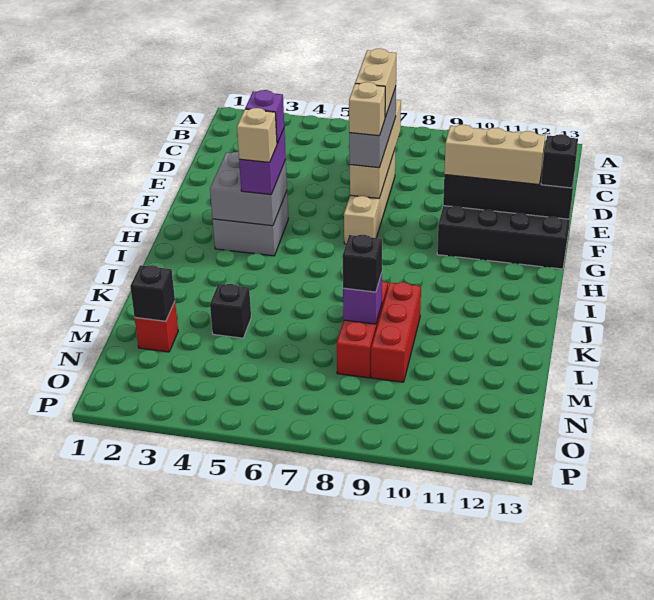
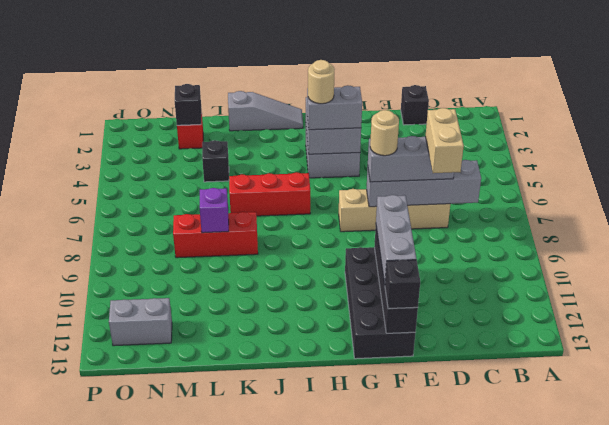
tan 1x4 brick [350,100,401,198] -> grey 1x4 brick [367,160,481,207]
tan 1x2 brick [355,49,396,117] -> tan 1x2 brick turned to [425,108,464,173]
tan 1x1 brick [349,82,385,136] -> tan 1x1 round brick [370,110,399,156]
tan 1x3 brick [444,125,545,184] -> grey 1x3 brick [376,195,416,284]
purple 1x2 brick [239,129,286,195] -> grey 1x2 brick [307,85,362,130]
purple 1x1 brick [245,90,284,143] -> none
tan 1x1 brick [237,108,277,162] -> tan 1x1 round brick [308,60,334,104]
none -> grey 1x3 slope [228,91,303,131]
red 1x3 brick [371,282,421,382] -> red 1x3 brick moved to [229,172,310,216]
black 1x1 brick [342,235,382,292] -> black 1x1 brick moved to [401,85,429,125]
none -> grey 1x2 brick [109,298,172,346]

